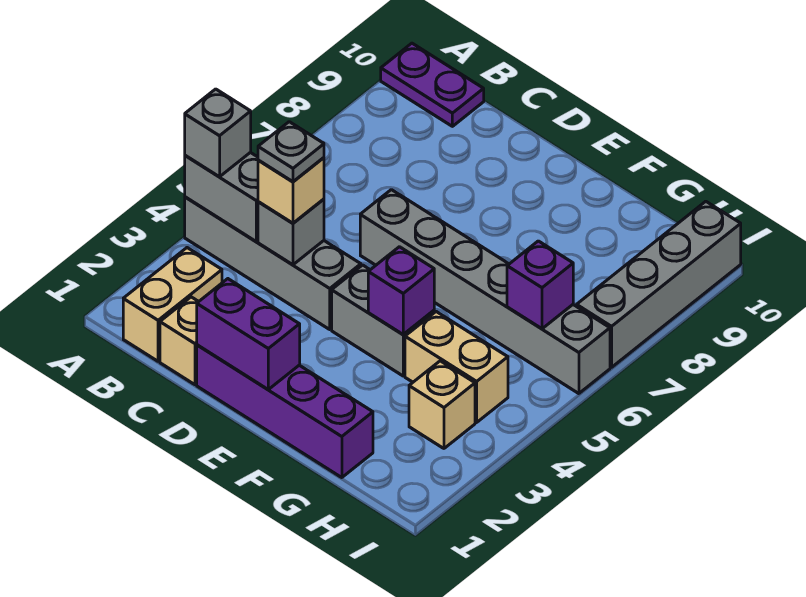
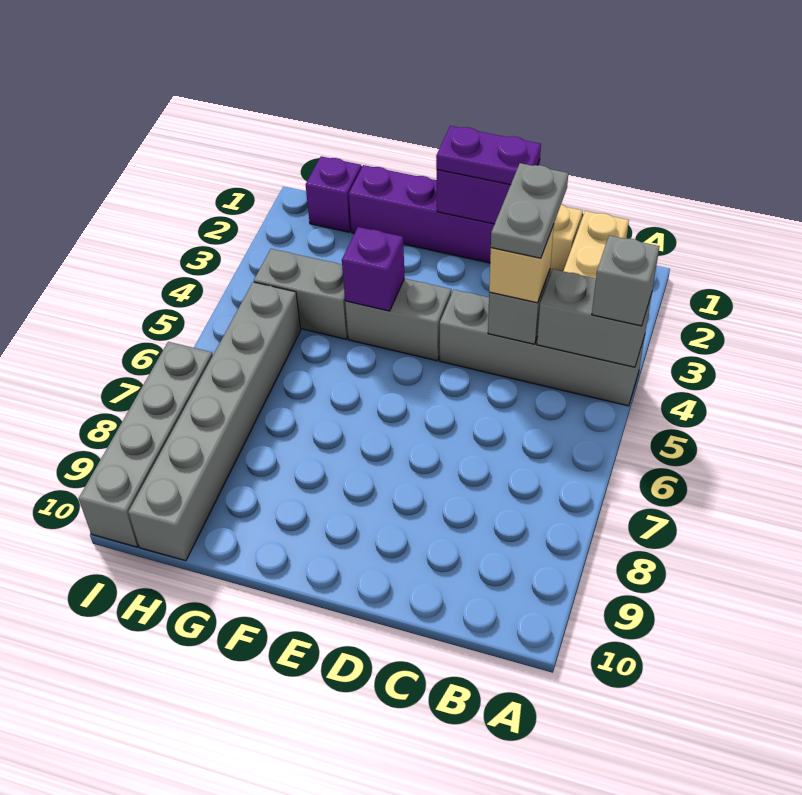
purple 1x2 plate [381,43,484,126] -> purple 1x2 plate moved to [436,126,541,185]
grey 1x1 plate [258,122,324,182] -> grey 1x2 plate [491,163,568,258]
grey 1x6 brick [360,190,610,394] -> grey 1x6 brick turned to [128,282,301,561]
tan 1x2 brick [405,312,508,422] -> grey 1x2 brick [254,249,348,339]
tan 1x1 brick [409,361,475,448] -> none
purple 1x1 brick [507,241,573,329] -> purple 1x1 brick moved to [306,156,361,232]

